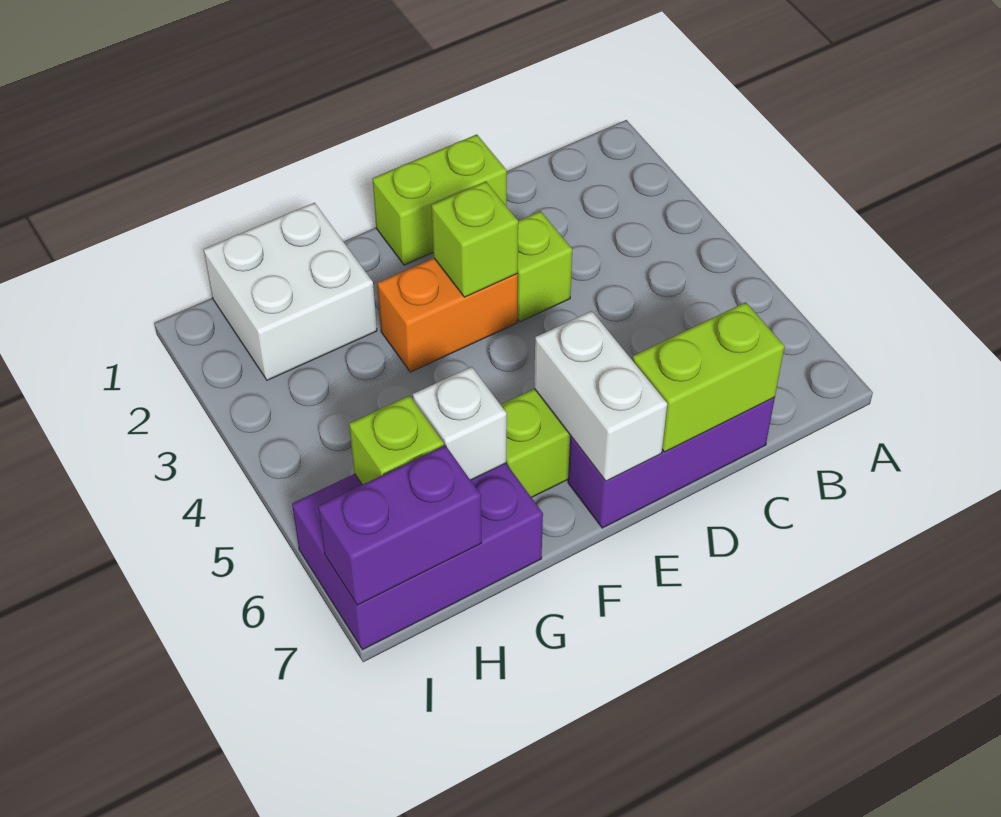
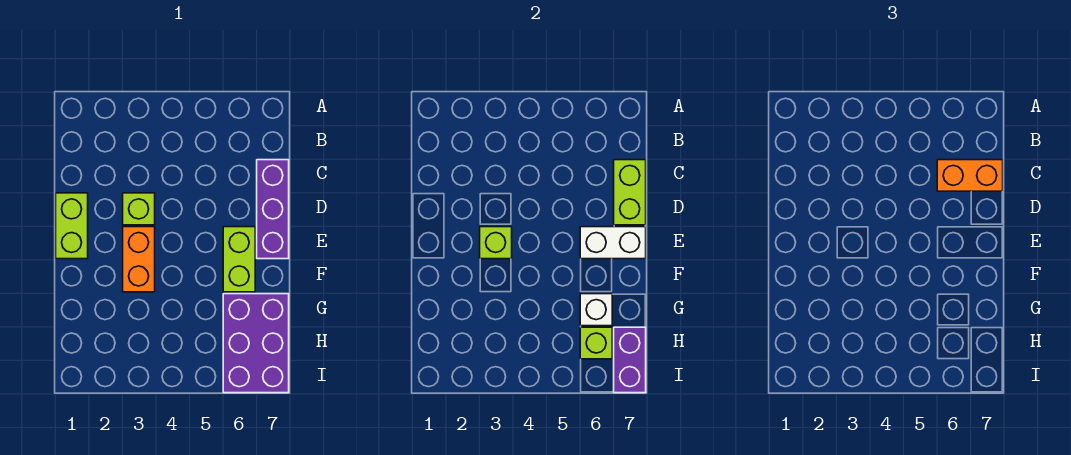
none -> orange 1x2 brick [937,160,1003,191]
white 2x2 brick [204,203,377,380] -> none

